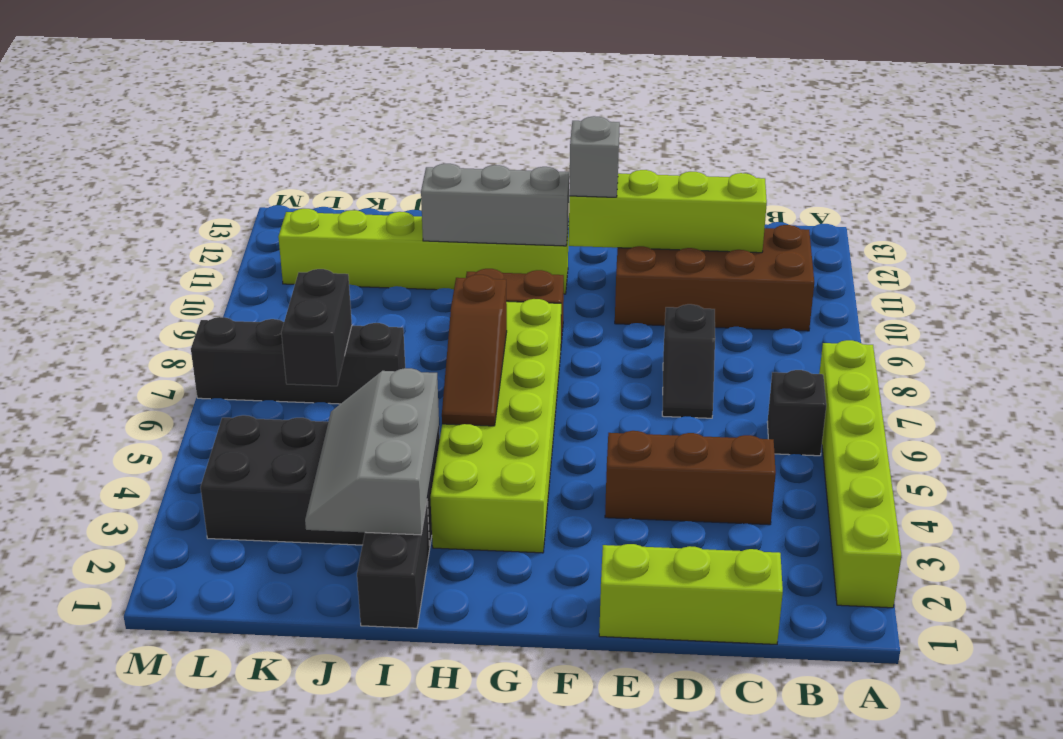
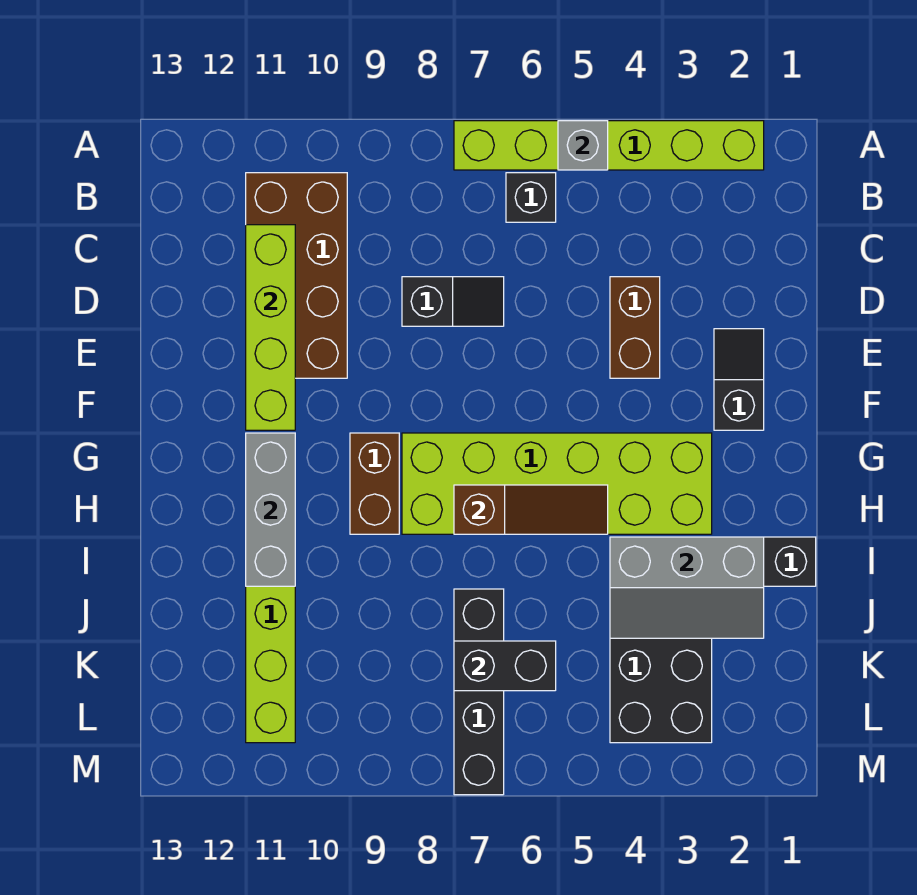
lime 1x3 brick [599,544,783,644] -> none
brown 1x3 brick [605,431,776,525] -> brown 1x2 brick [610,277,660,378]
none -> black 1x2 slope [714,329,764,430]
grey 1x1 brick [569,116,620,197] -> grey 1x1 brick moved to [558,121,608,170]

